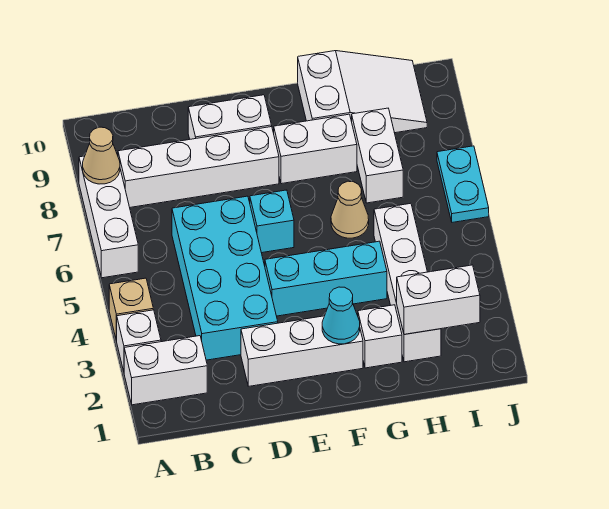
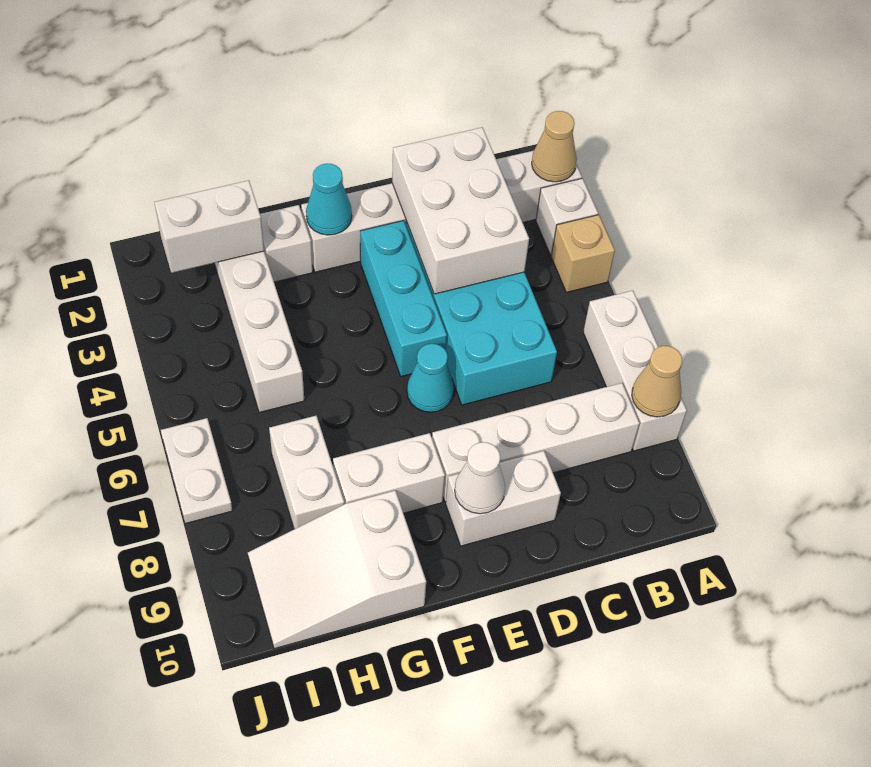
none -> white 2x3 brick [392,127,529,294]
cyan 1x3 brick [265,241,387,316] -> cyan 1x3 brick turned to [360,221,447,376]
cyan 1x1 brick [250,190,294,253] -> cyan 1x1 cone [407,344,454,412]
none -> white 1x1 cone [455,442,505,514]
tan 1x1 cone [331,181,369,238] -> tan 1x1 cone moved to [532,111,577,182]
cyan 1x2 plate [437,146,489,222] -> white 1x2 plate [161,418,233,524]

